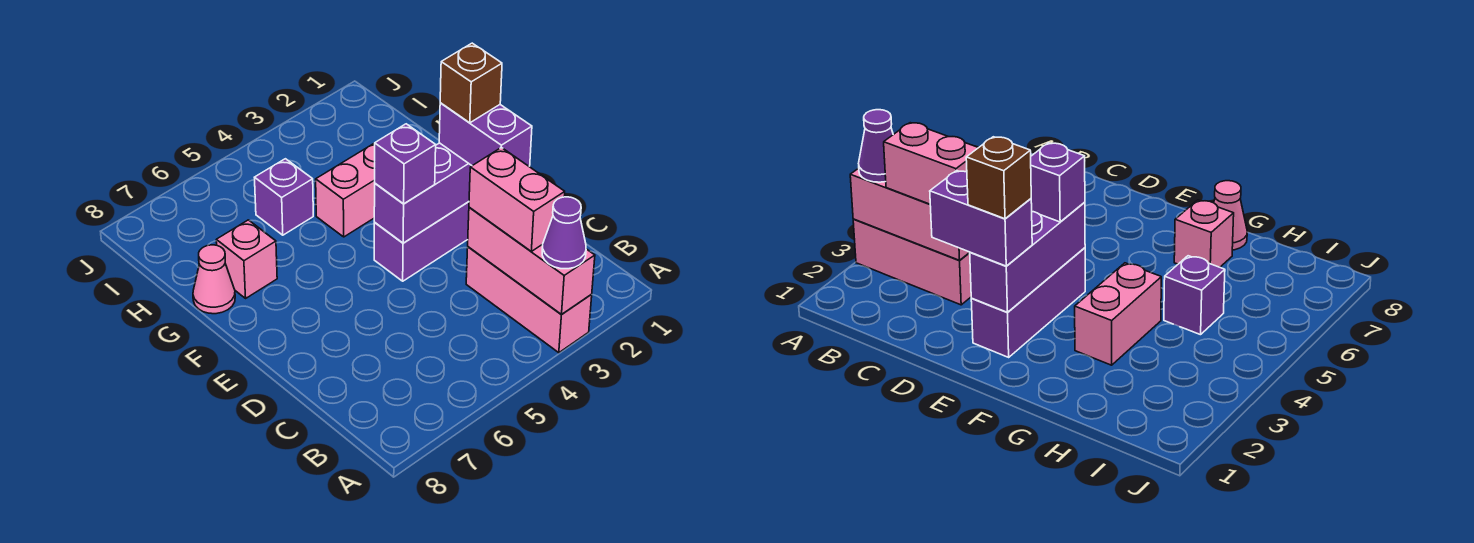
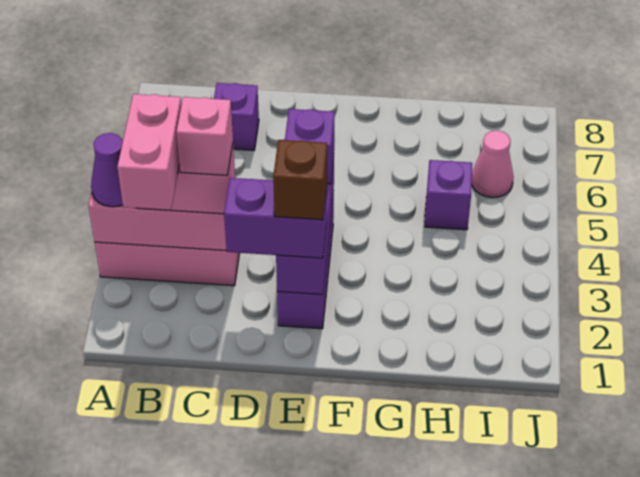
none -> purple 1x1 brick [214,83,259,150]
pink 1x2 brick [316,143,375,237] -> pink 1x2 brick moved to [117,94,181,210]
pink 1x1 brick [216,220,277,298] -> pink 1x1 brick moved to [176,97,233,175]
pink 1x1 cone [193,245,235,314] -> pink 1x1 cone moved to [472,130,514,198]

